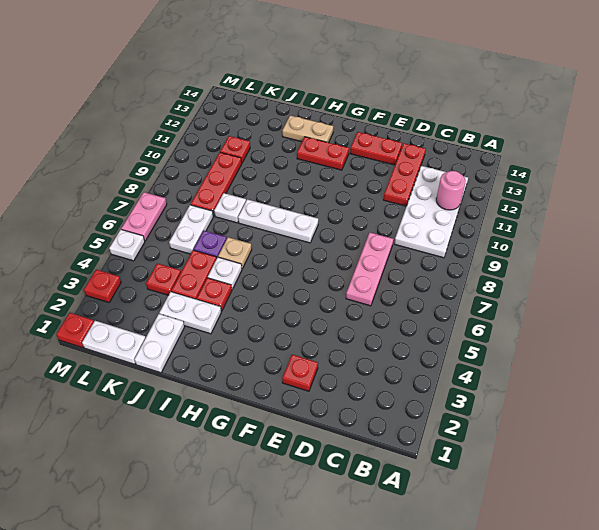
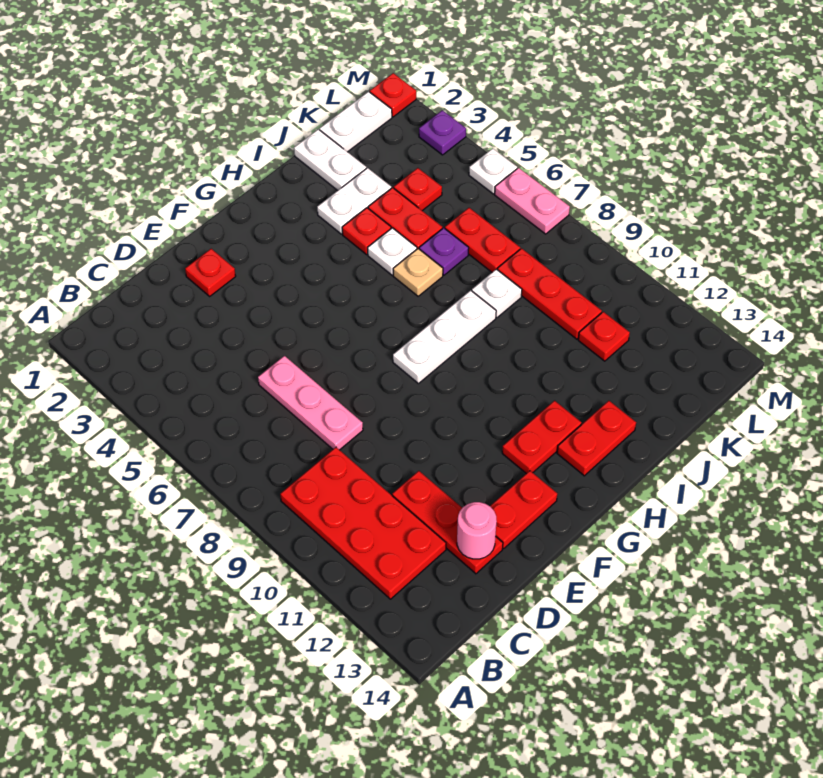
white 2x4 plate [394,166,468,258] -> red 2x4 plate [280,447,446,599]
pink 1x1 round brick [436,171,466,210] -> pink 1x1 round brick moved to [457,502,497,559]
tan 1x2 plate [282,115,334,143] -> red 1x2 plate [557,401,636,476]
white 1x2 plate [169,205,213,254] -> red 1x2 plate [445,208,520,272]
red 1x1 plate [84,270,121,302] -> purple 1x1 plate [419,110,466,155]

